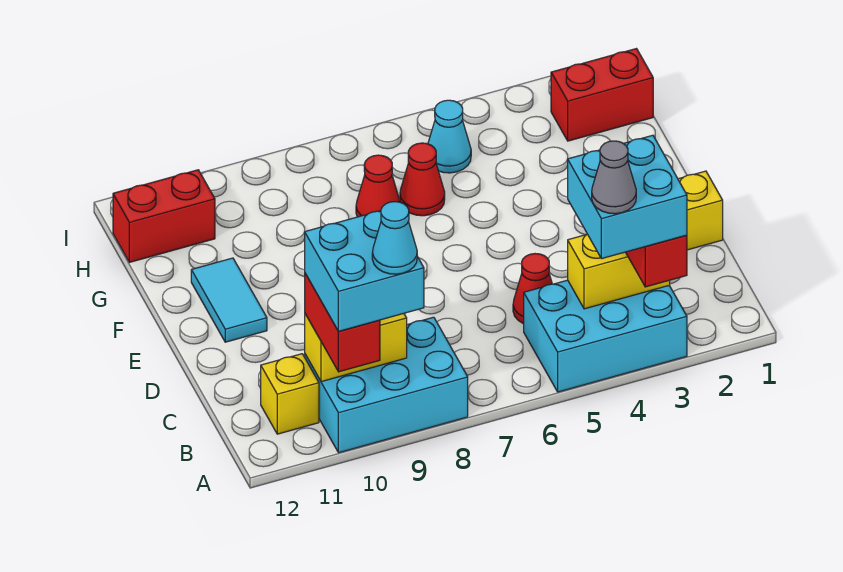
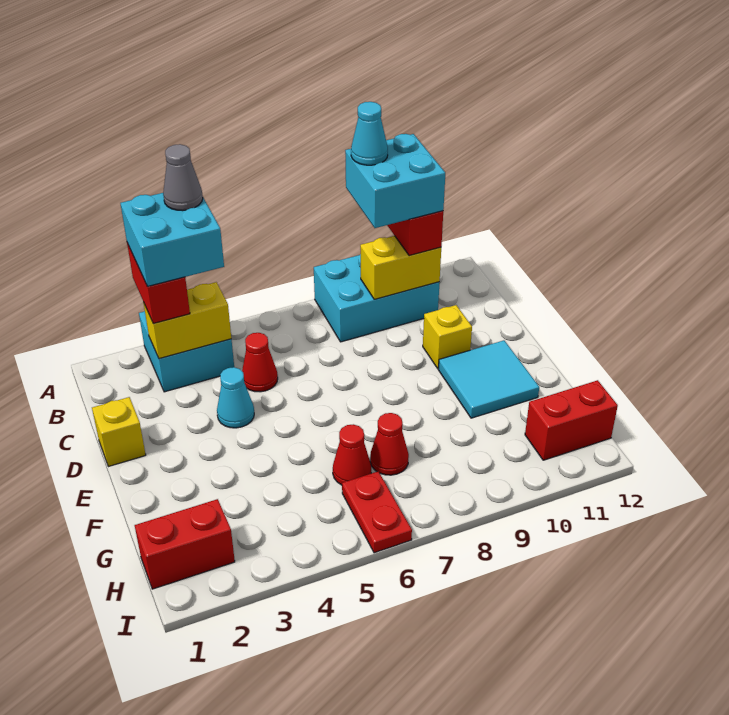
cyan 2x3 brick [524,280,687,392] -> cyan 2x2 brick [139,311,234,392]
yellow 1x1 brick [261,354,319,434] -> yellow 1x1 brick moved to [423,305,472,369]
cyan 1x2 tile [191,258,267,342] -> cyan 2x2 tile [438,340,539,418]
cyan 1x1 cone [428,100,471,173] -> cyan 1x1 cone moved to [217,367,254,428]
none -> red 1x2 plate [342,472,412,553]

